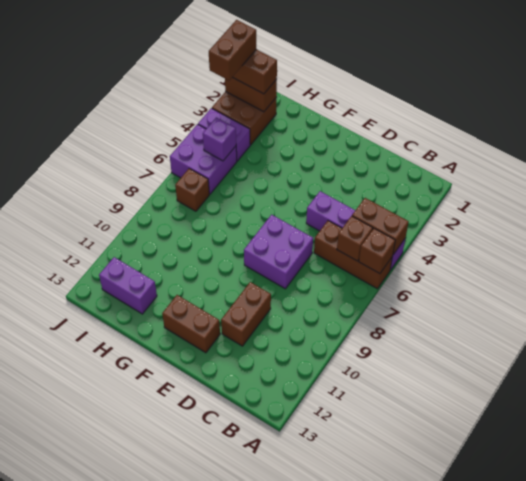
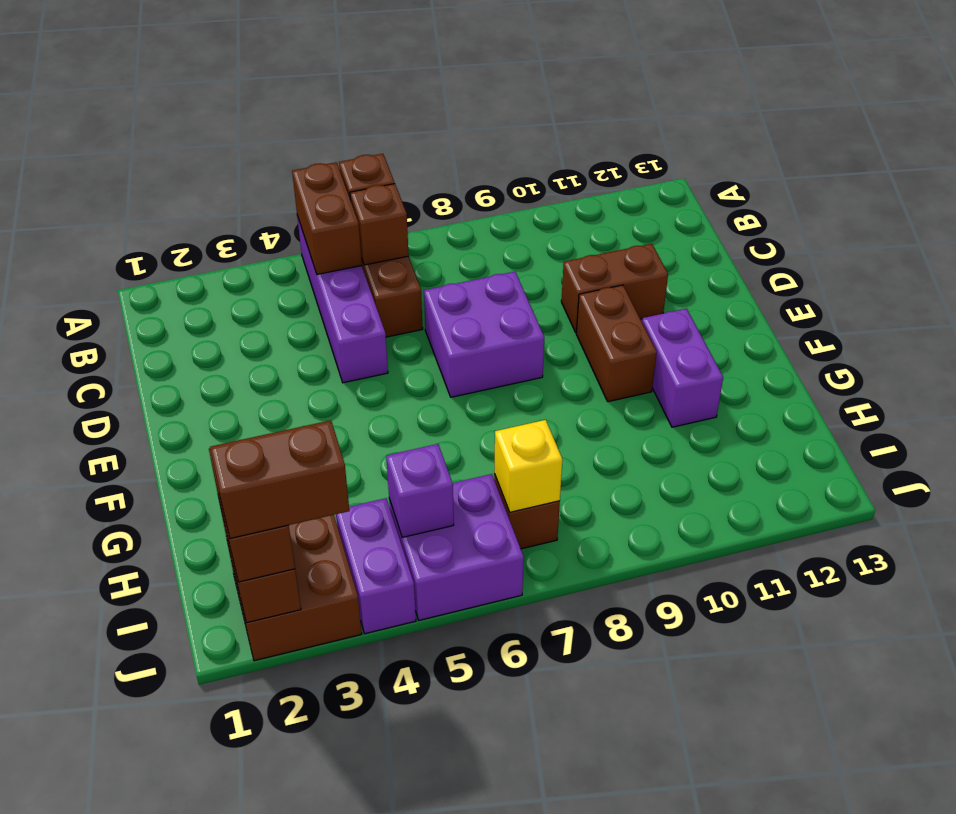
brown 1x2 brick [162,295,220,353] -> brown 1x2 brick moved to [576,285,657,402]
purple 1x2 brick [99,257,157,314] -> purple 1x2 brick moved to [642,309,723,427]
none -> yellow 1x1 brick [494,420,562,512]

